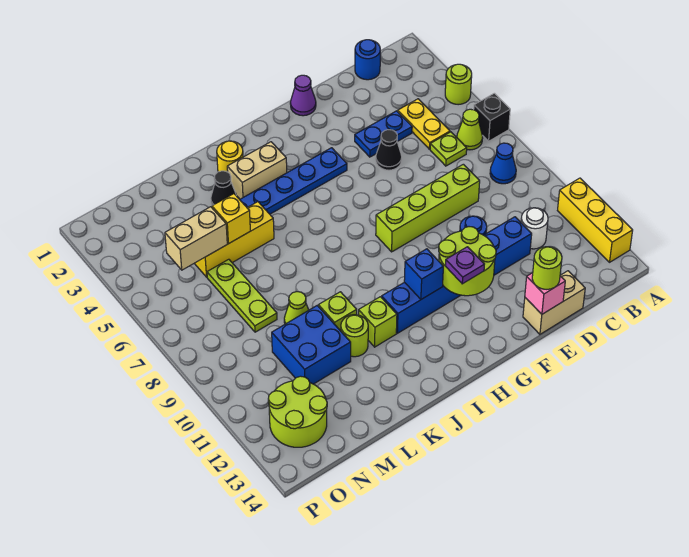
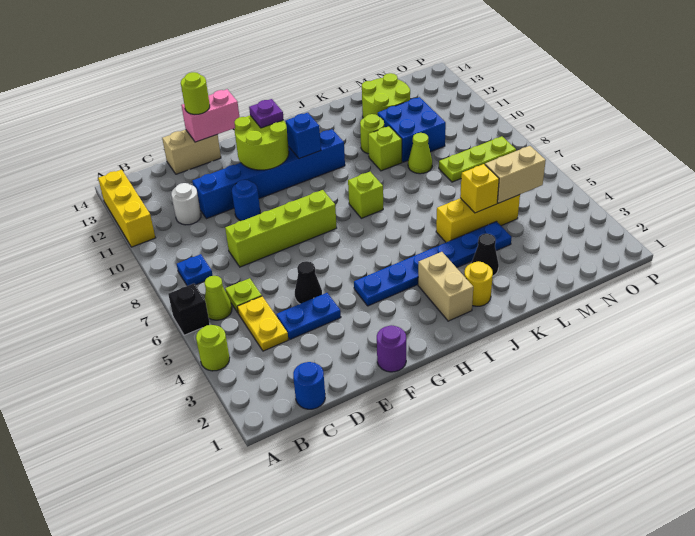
blue 1x1 cone [490,143,516,184] -> blue 1x1 plate [177,254,213,286]
pink 1x1 brick [525,273,565,314] -> pink 1x2 brick [181,89,239,142]
purple 1x1 cone [290,75,316,116] -> purple 1x1 round brick [377,325,406,372]
tan 1x2 brick [227,142,287,199] -> tan 1x2 brick turned to [418,252,473,321]
lime 1x1 brick [359,297,397,347] -> lime 1x1 brick moved to [348,172,383,218]
lime 1x3 plate [207,259,277,332] -> lime 1x3 plate turned to [439,136,516,182]
lime 2x2 round brick [268,376,327,447] -> lime 2x2 round brick moved to [362,73,410,118]

